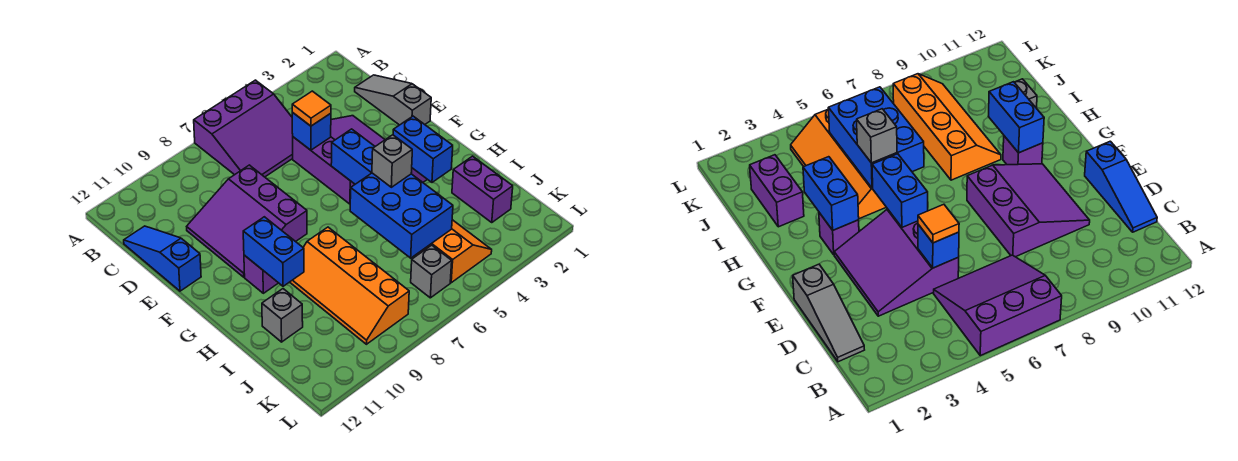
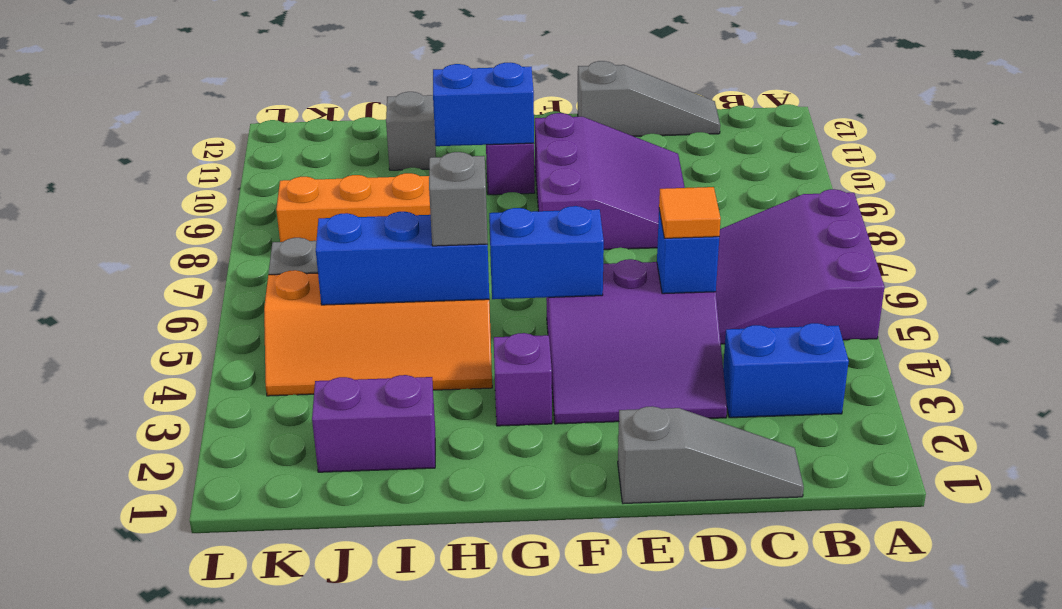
blue 1x3 slope [124,226,201,291] -> grey 1x3 slope [578,61,720,136]
purple 3x3 slope [187,165,307,277] -> purple 3x3 slope turned to [535,113,685,250]
blue 1x2 brick [393,116,453,183] -> blue 1x2 brick moved to [723,323,849,418]
blue 2x3 brick [350,173,453,258] -> blue 1x3 brick [316,212,489,305]

